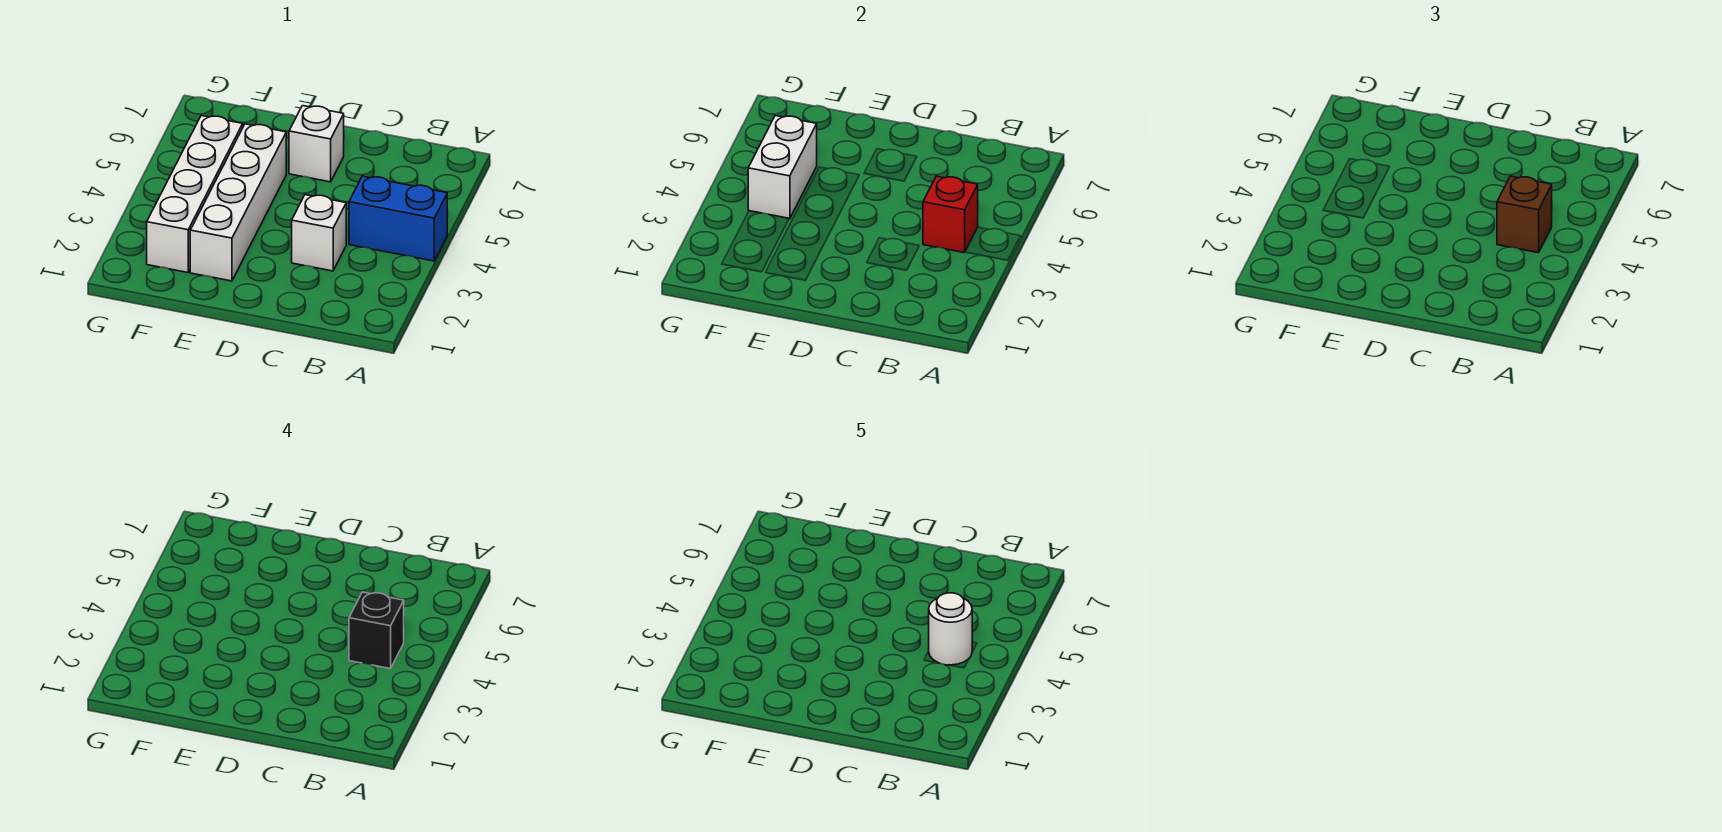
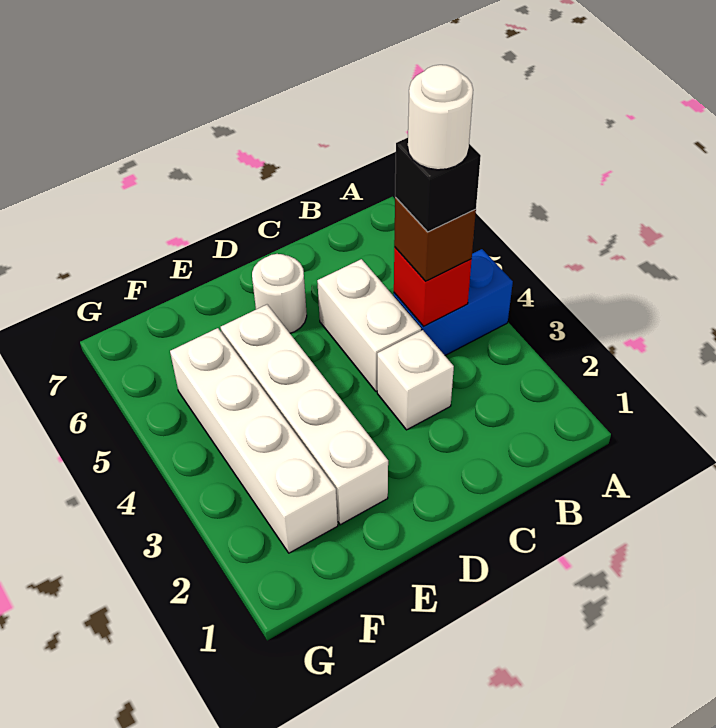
white 1x1 brick [289,106,344,182] -> white 1x1 round brick [252,254,307,333]
white 1x2 brick [748,116,817,219] -> white 1x2 brick moved to [317,259,421,391]

